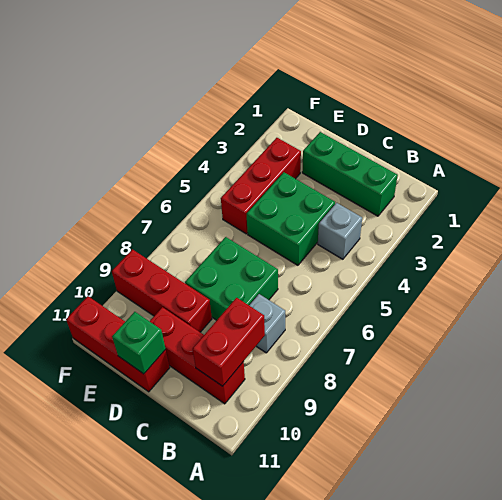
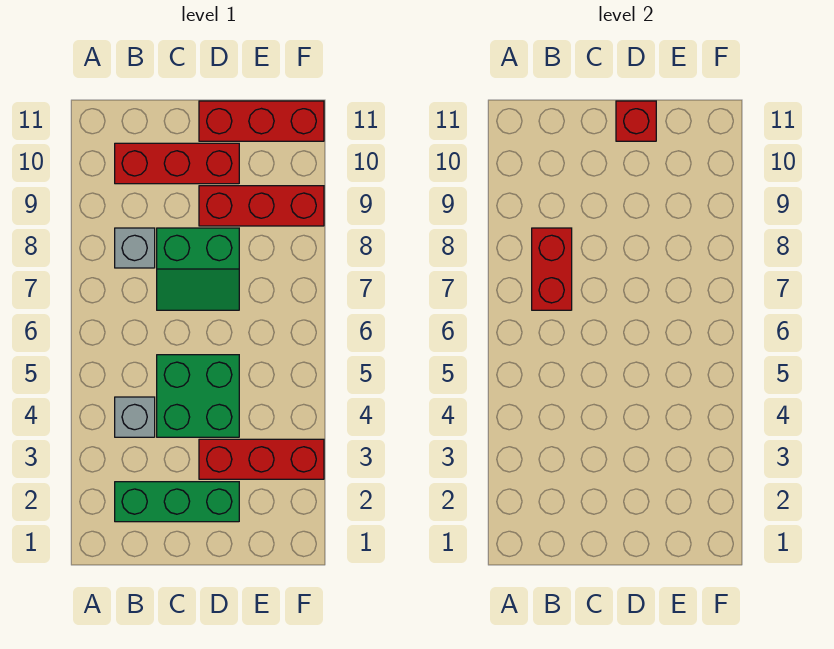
red 1x2 brick [193,298,265,386] -> red 1x2 brick moved to [532,228,572,310]
green 2x2 brick [185,237,278,320] -> green 2x2 slope [157,228,239,310]
green 1x1 brick [112,312,166,374] -> red 1x1 brick [616,101,656,141]
red 1x3 brick [221,138,301,234] -> red 1x3 brick turned to [199,439,324,479]

